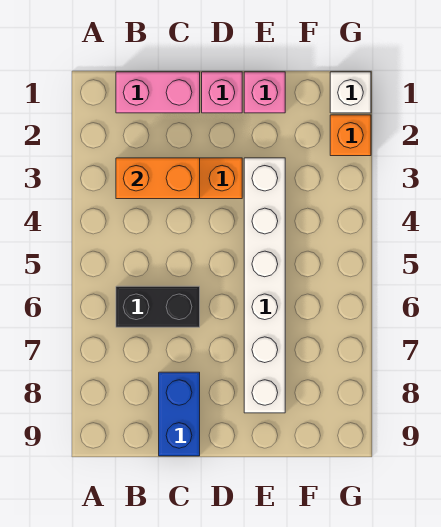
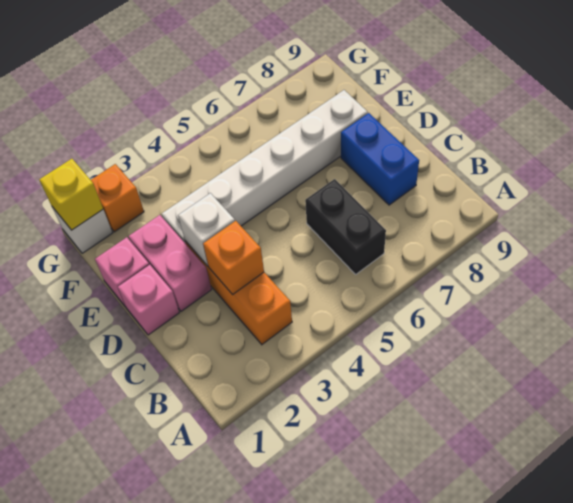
pink 1x2 brick [116,72,200,113] -> pink 1x2 brick moved to [129,215,212,311]
orange 1x2 brick [116,158,200,199] -> orange 1x1 brick [203,221,264,295]
blue 1x2 brick [159,372,200,456] -> blue 1x2 brick turned to [341,113,419,205]
none -> white 1x1 brick [178,193,235,266]
none -> yellow 1x1 brick [39,159,103,230]

